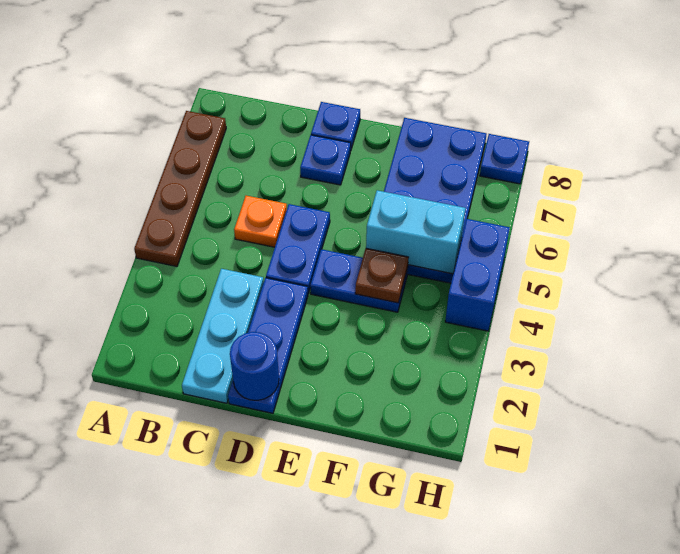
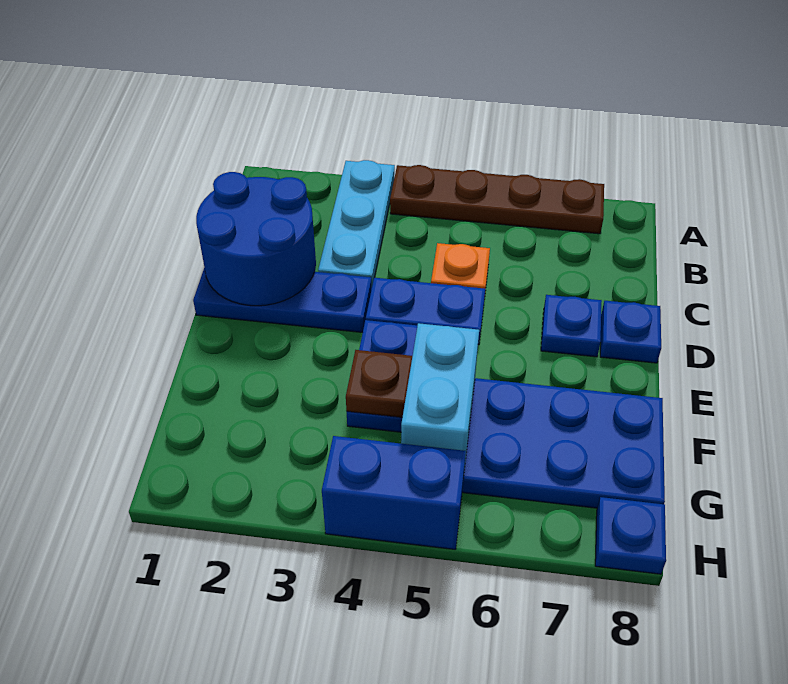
cyan 1x3 plate [182,269,264,403] -> cyan 1x3 plate turned to [318,160,395,287]
blue 1x1 round brick [230,332,279,400] -> blue 2x2 round brick [196,172,316,306]

